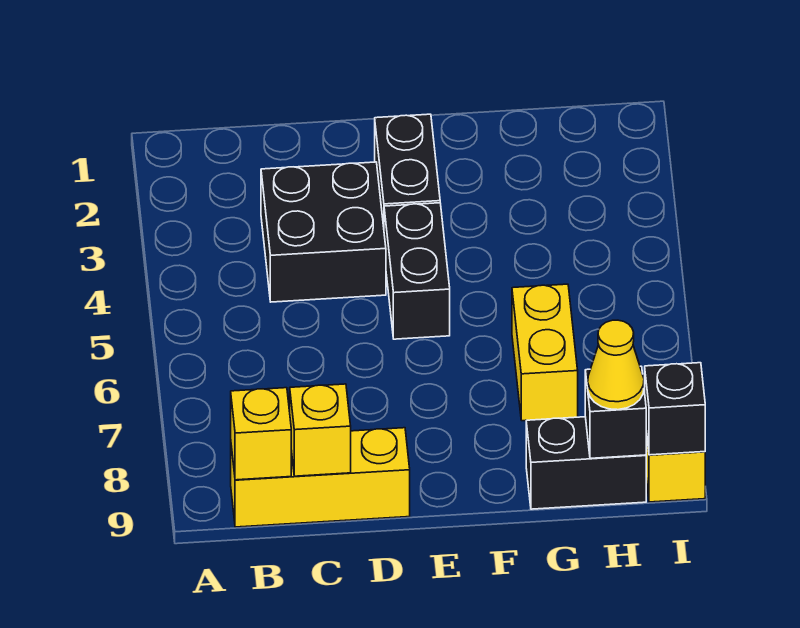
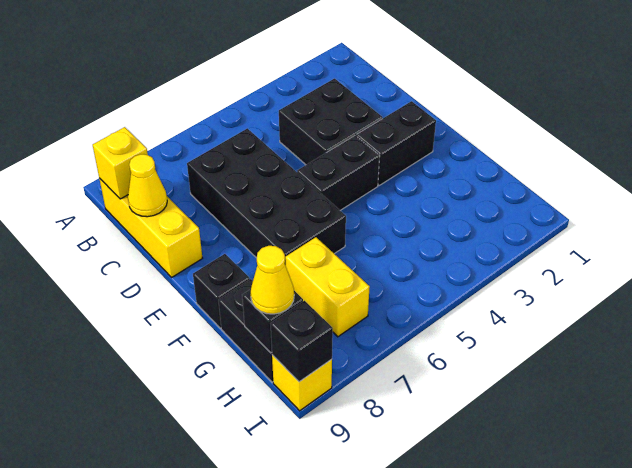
none -> black 2x4 brick [187,128,346,265]
yellow 1x1 brick [290,384,351,476] -> yellow 1x1 cone [128,154,167,217]
none -> black 1x1 brick [193,254,250,328]
yellow 1x2 brick [512,284,578,421] -> yellow 1x2 brick turned to [285,237,370,337]

